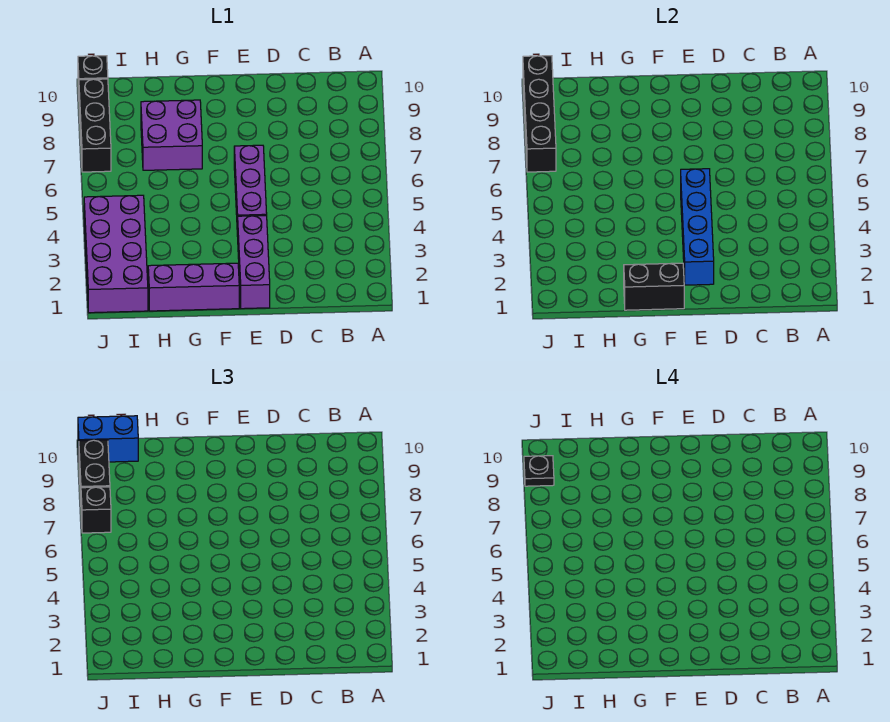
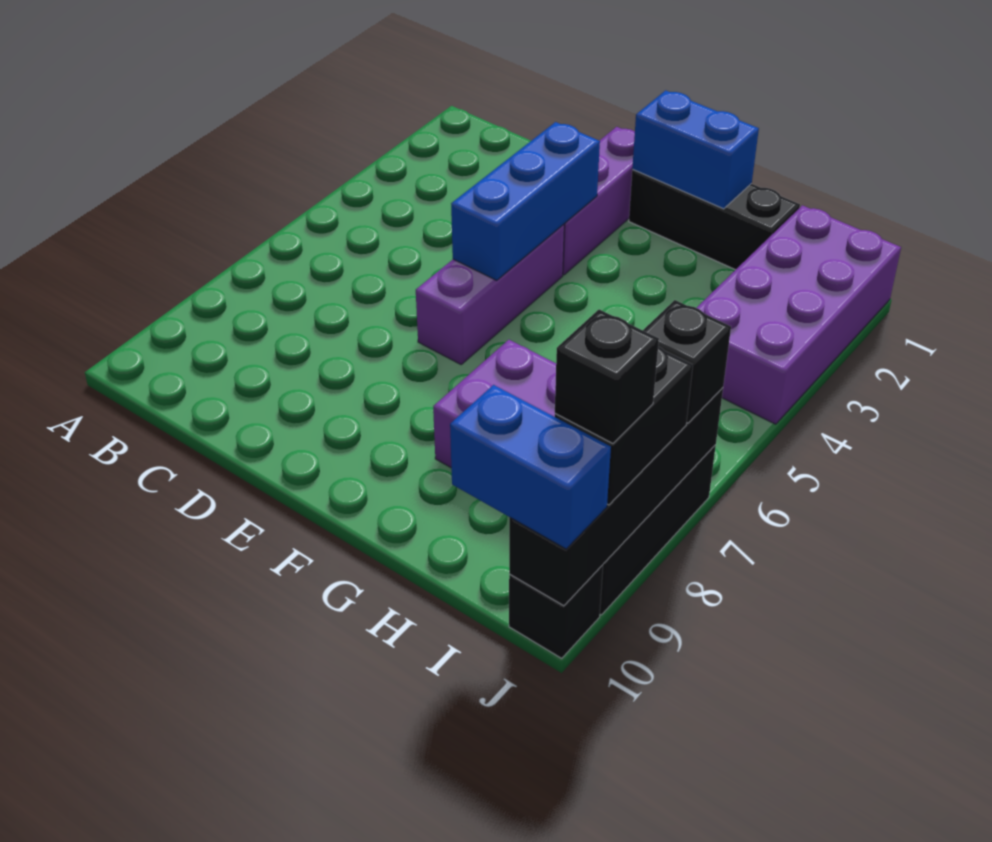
blue 1x4 brick [681,169,714,285] -> blue 1x3 brick [451,122,600,280]
purple 1x3 brick [148,263,239,311] -> black 1x3 brick [629,170,800,270]
black 1x2 brick [624,263,684,310] -> blue 1x2 brick [632,90,759,209]
black 1x1 plate [524,456,554,486] -> black 1x1 brick [555,310,659,444]

